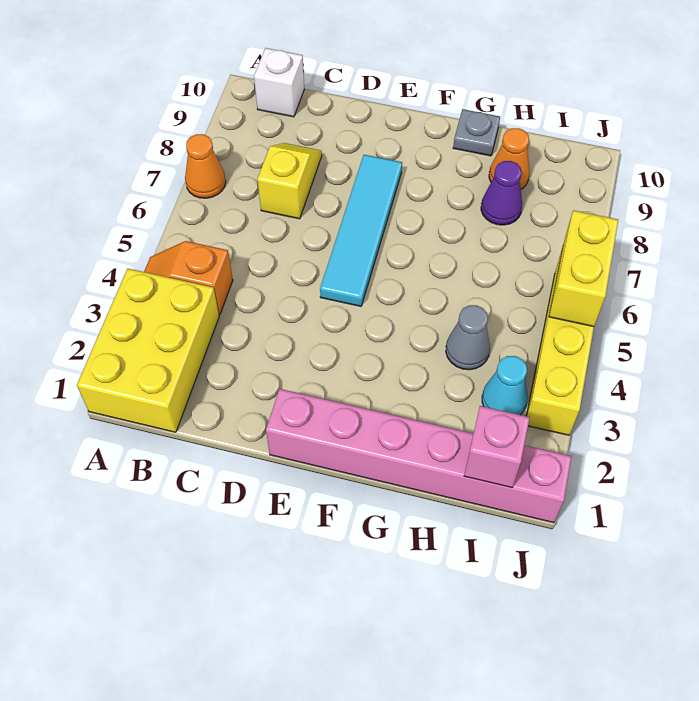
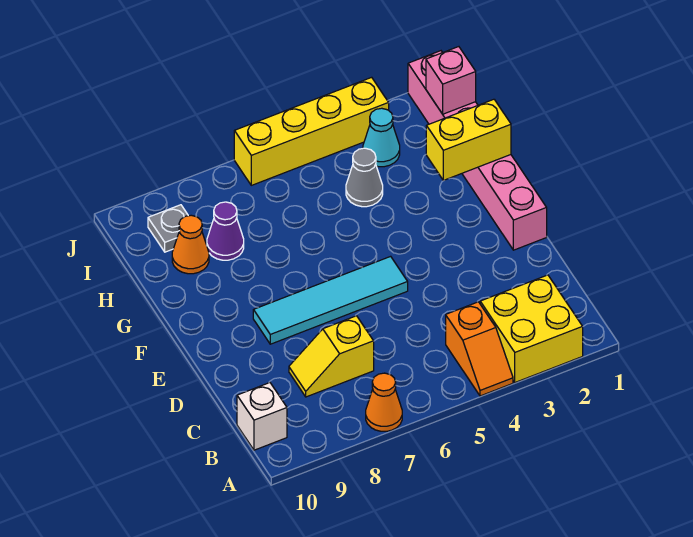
yellow 2x3 brick [77,269,219,432] -> yellow 2x2 brick [480,275,583,382]
grey 1x1 plate [453,109,500,156] -> grey 1x1 plate moved to [148,205,188,252]
yellow 1x2 brick [549,210,618,327] -> yellow 1x2 brick moved to [426,99,511,180]

